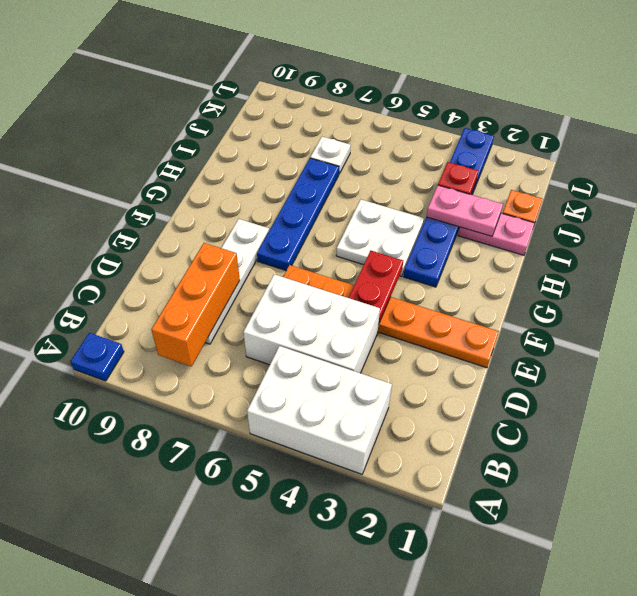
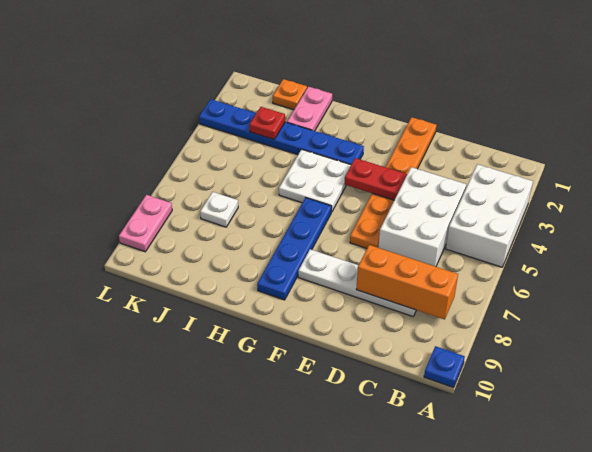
blue 1x4 plate [257,158,339,270] -> blue 1x4 plate turned to [257,198,332,300]
pink 1x2 plate [427,185,503,236] -> pink 1x2 plate moved to [119,195,172,252]

